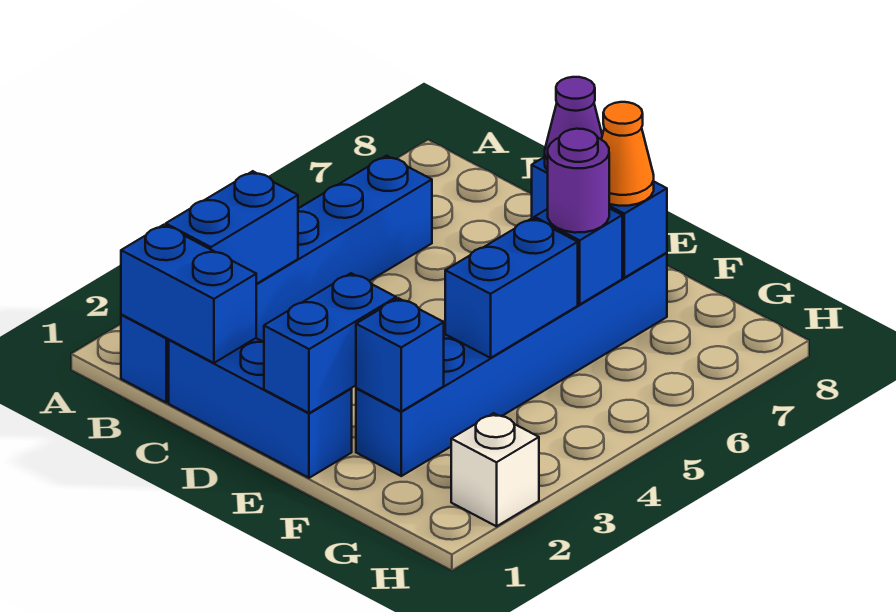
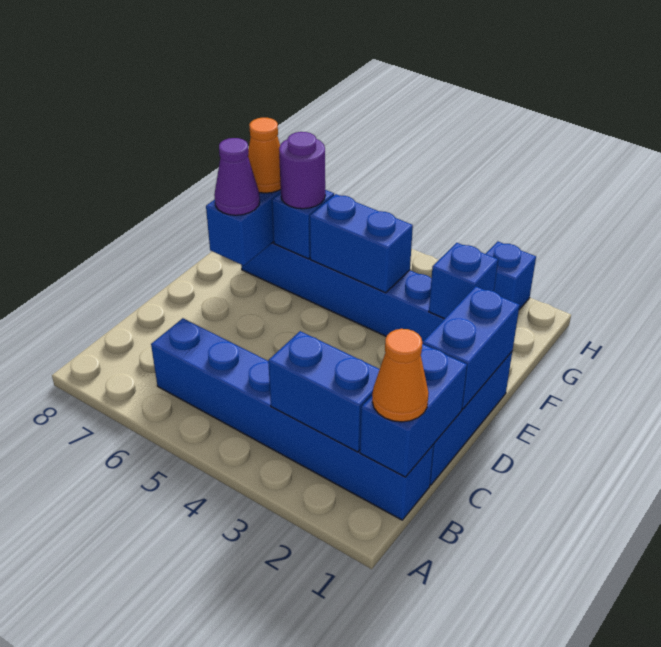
none -> orange 1x1 cone [372,329,429,422]
blue 1x2 brick [264,273,396,413] -> blue 1x2 brick turned to [423,286,520,409]
white 1x1 brick [451,413,539,526] -> blue 1x1 brick [486,242,536,309]

